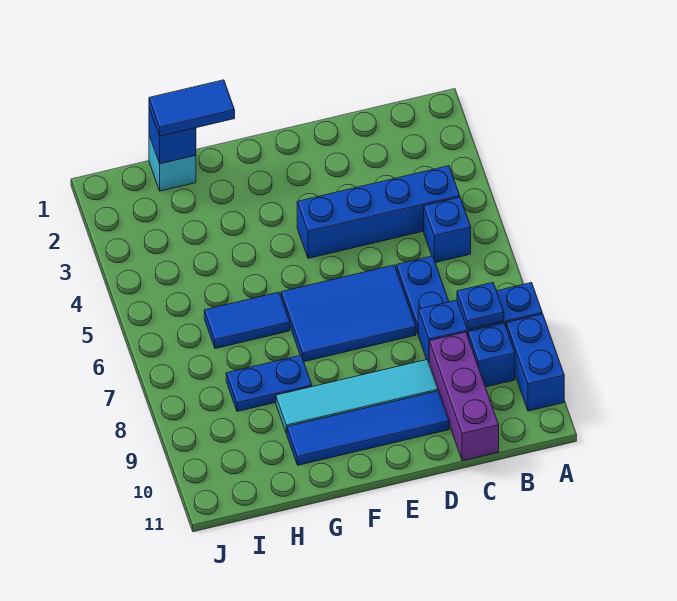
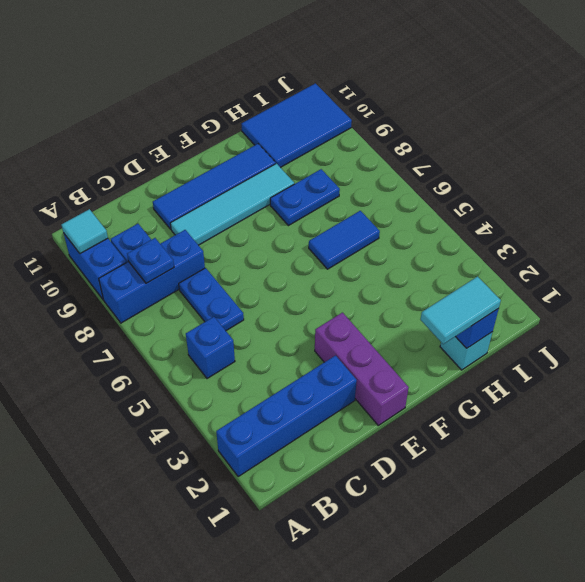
none -> cyan 1x1 tile [61,209,108,254]
blue 1x4 brick [297,166,460,258] -> blue 1x4 brick moved to [216,356,357,477]
purple 1x3 brick [429,332,499,461] -> purple 1x3 brick moved to [315,313,409,425]
blue 2x3 tile [281,265,416,362] -> blue 2x3 tile moved to [241,83,352,168]
blue 1x2 tile [149,80,235,136] -> cyan 1x2 tile [421,276,501,344]

